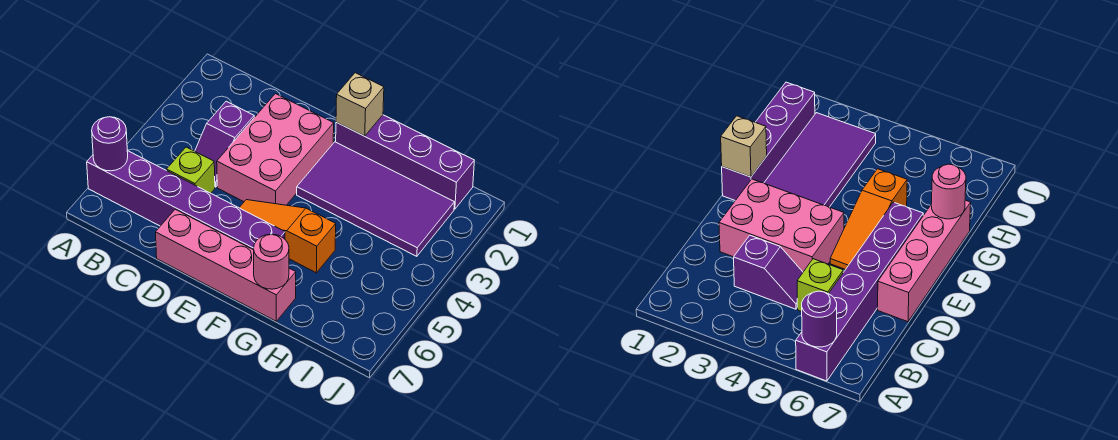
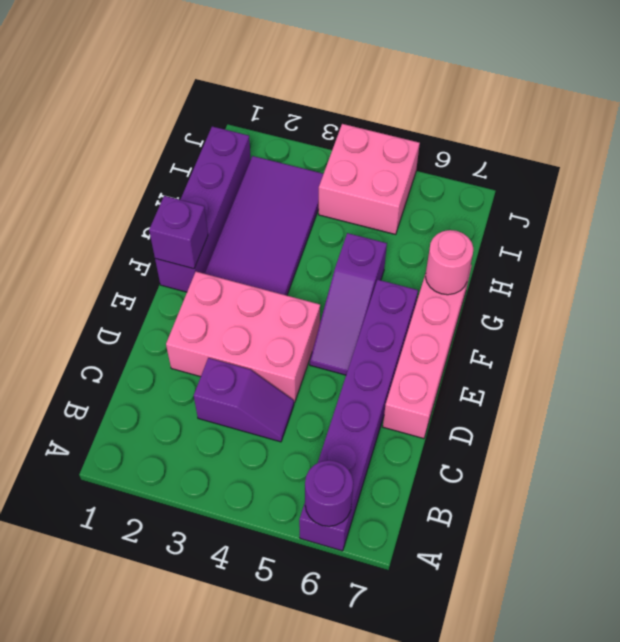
lime 1x1 brick [167,147,215,193] -> none
orange 1x3 slope [239,200,336,273] -> purple 1x3 slope [310,233,387,375]
tan 1x1 brick [336,73,384,136] -> purple 1x1 brick [149,196,208,269]
none -> pink 2x2 brick [319,124,420,234]

